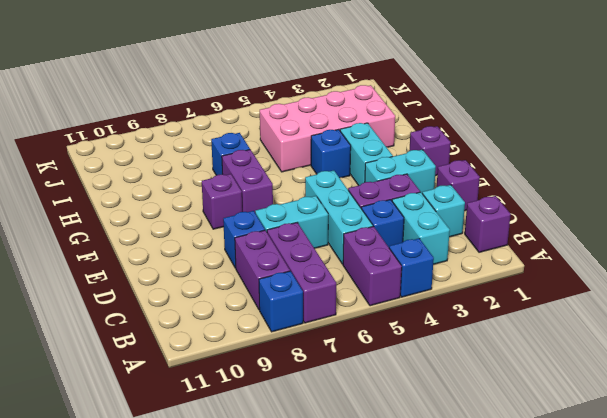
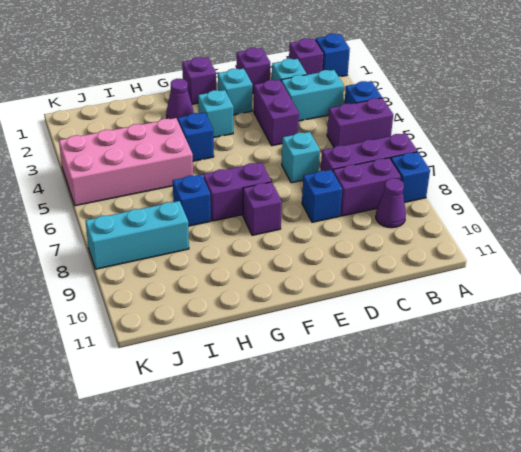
none -> purple 1x1 cone [376,178,406,228]
blue 1x1 brick [362,200,404,247] -> blue 1x1 brick moved to [316,34,350,77]
cyan 1x3 brick [305,171,373,264] -> cyan 1x3 brick moved to [86,201,189,269]
cyan 1x2 brick [255,196,328,248] -> cyan 1x1 brick [282,132,320,183]
cyan 1x2 brick [365,150,436,193] -> cyan 1x1 brick [218,68,252,115]
cyan 1x2 brick [340,123,393,186] -> cyan 1x1 brick [198,90,233,138]
none -> purple 1x1 cone [166,79,194,120]
pink 2x4 brick [260,85,395,172] -> pink 2x4 brick turned to [59,118,193,206]

